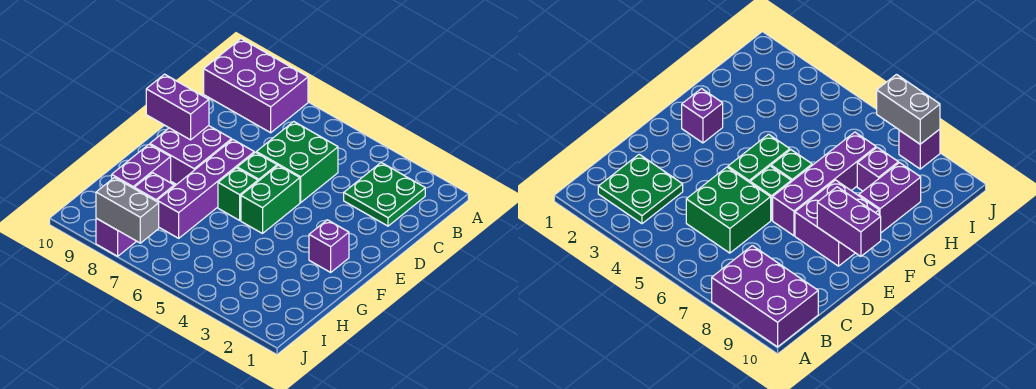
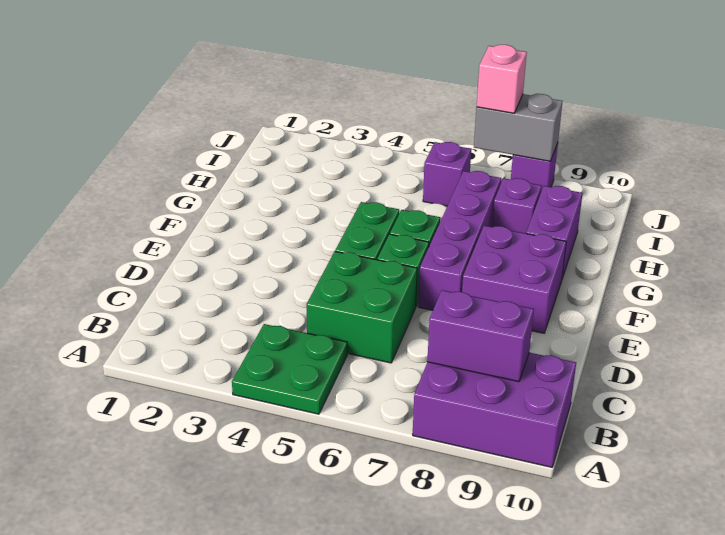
green 2x2 plate [344,163,425,226] -> green 2x2 plate moved to [232,324,347,414]
purple 1x2 brick [146,74,209,140] -> purple 1x2 brick moved to [427,290,534,382]
purple 1x1 brick [309,220,349,272] -> purple 1x1 brick moved to [423,142,471,206]
none -> pink 1x1 brick [477,45,527,113]

